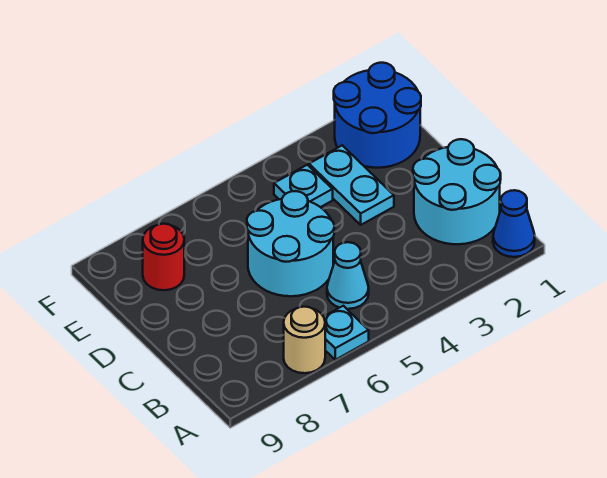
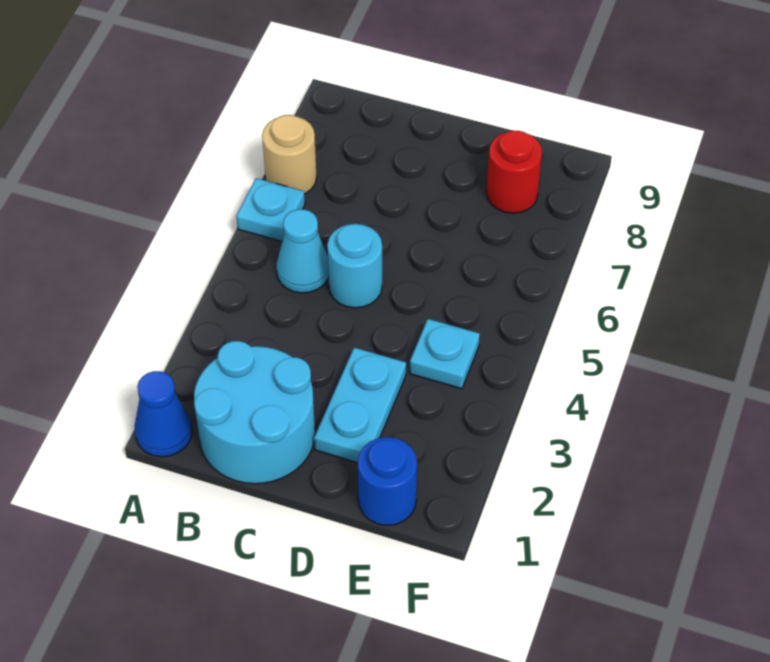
cyan 2x2 round brick [247,191,334,296] -> cyan 1x1 round brick [327,224,382,308]
cyan 1x2 plate [309,145,394,225] -> cyan 1x2 plate turned to [314,348,406,463]
blue 2x2 round brick [334,63,421,168] -> blue 1x1 round brick [358,437,417,525]

